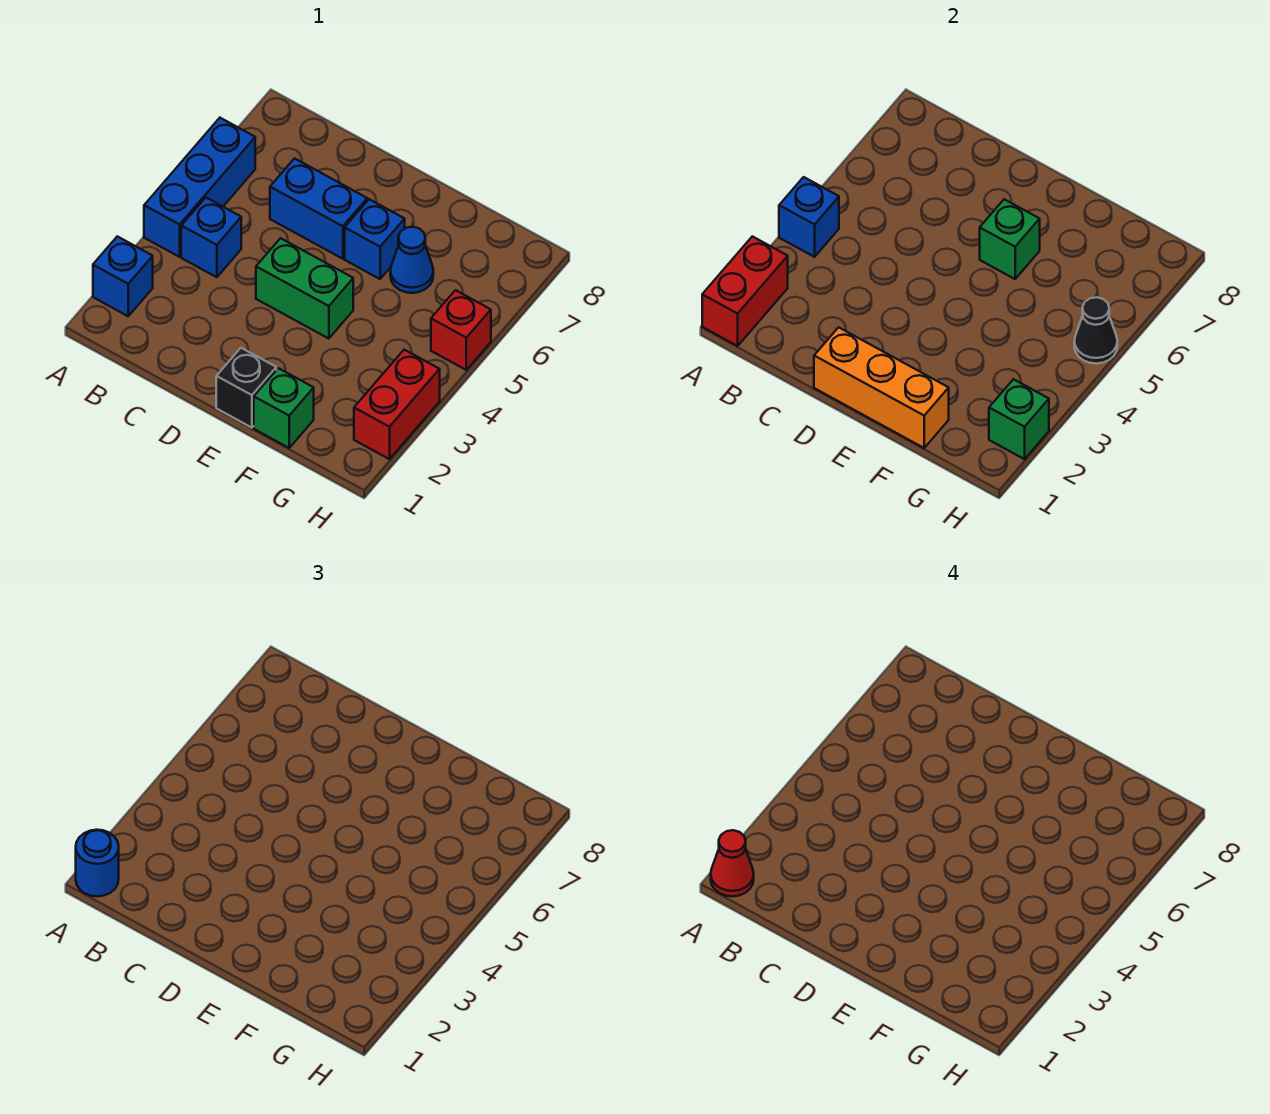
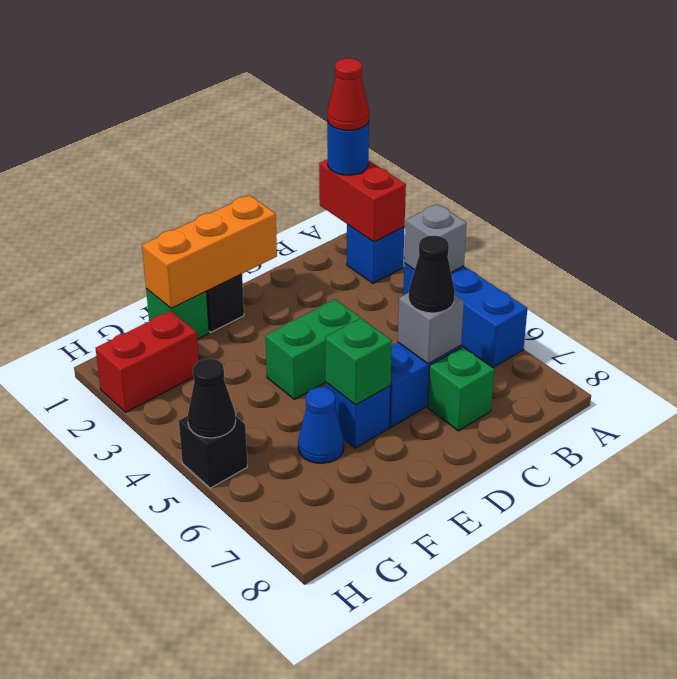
blue 1x1 brick [779,177,839,257] -> grey 1x1 brick [404,204,467,272]
blue 1x1 brick [181,198,241,277] -> none
none -> grey 1x1 brick [398,293,464,364]
none -> black 1x1 cone [409,236,455,313]
red 1x2 brick [354,350,440,459] -> red 1x2 brick turned to [96,311,199,412]
green 1x1 brick [989,379,1049,459] -> green 1x1 brick moved to [428,347,494,431]
red 1x1 brick [431,290,491,370] -> black 1x1 brick [179,416,247,488]

